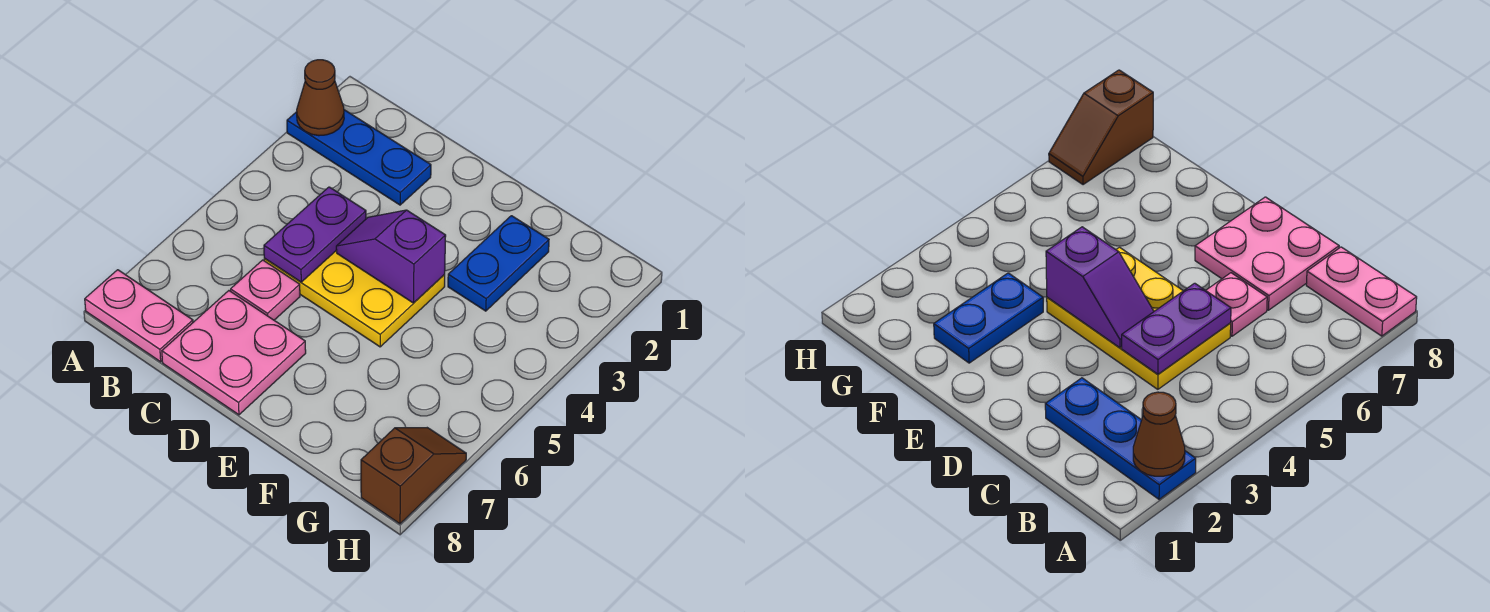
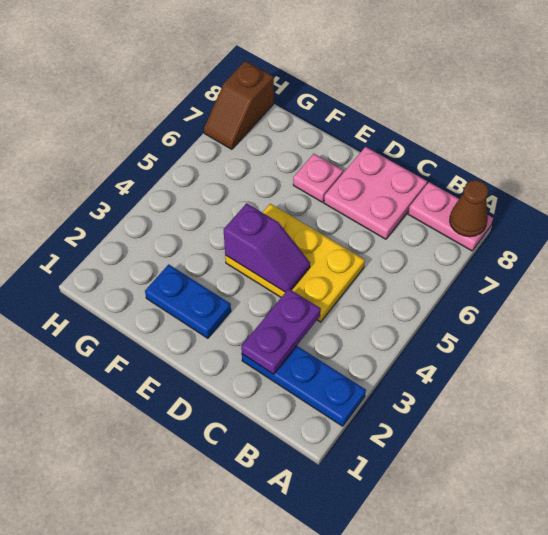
brown 1x1 cone [297,60,344,136] -> brown 1x1 cone moved to [450,180,488,237]
purple 1x2 plate [264,187,366,282] -> purple 1x2 plate moved to [241,289,321,374]
pink 1x1 plate [231,260,300,320] -> pink 1x1 plate moved to [293,154,343,202]
blue 1x2 plate [448,216,549,311] -> blue 1x2 plate turned to [145,264,231,338]

